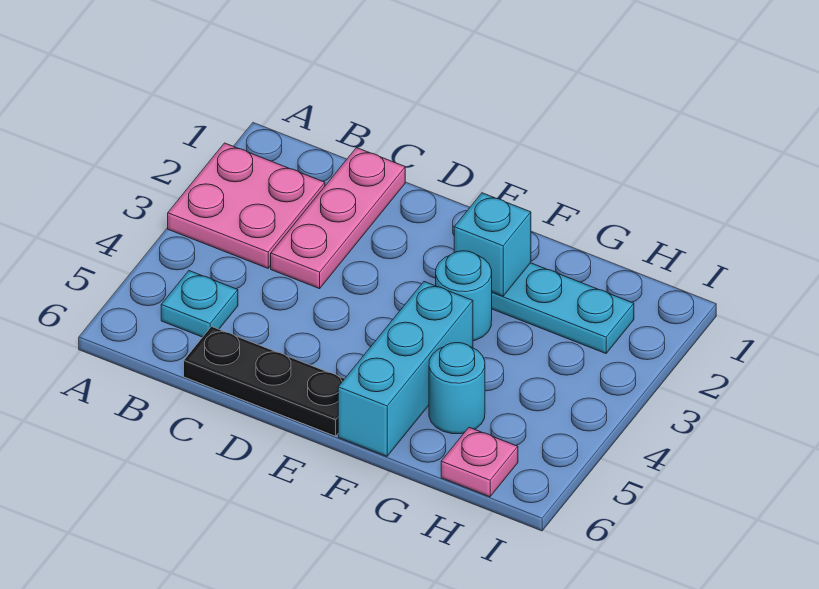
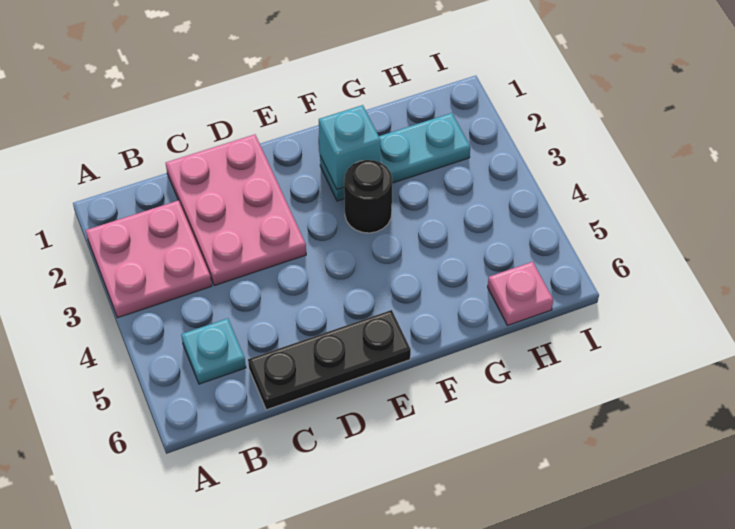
pink 1x3 plate [271,148,405,289] -> pink 2x3 plate [166,134,306,286]
cyan 1x1 round brick [436,251,492,341] -> black 1x1 round brick [344,160,392,233]
cyan 1x3 brick [338,282,473,456] -> none
cyan 1x1 round brick [429,343,485,434] -> none

